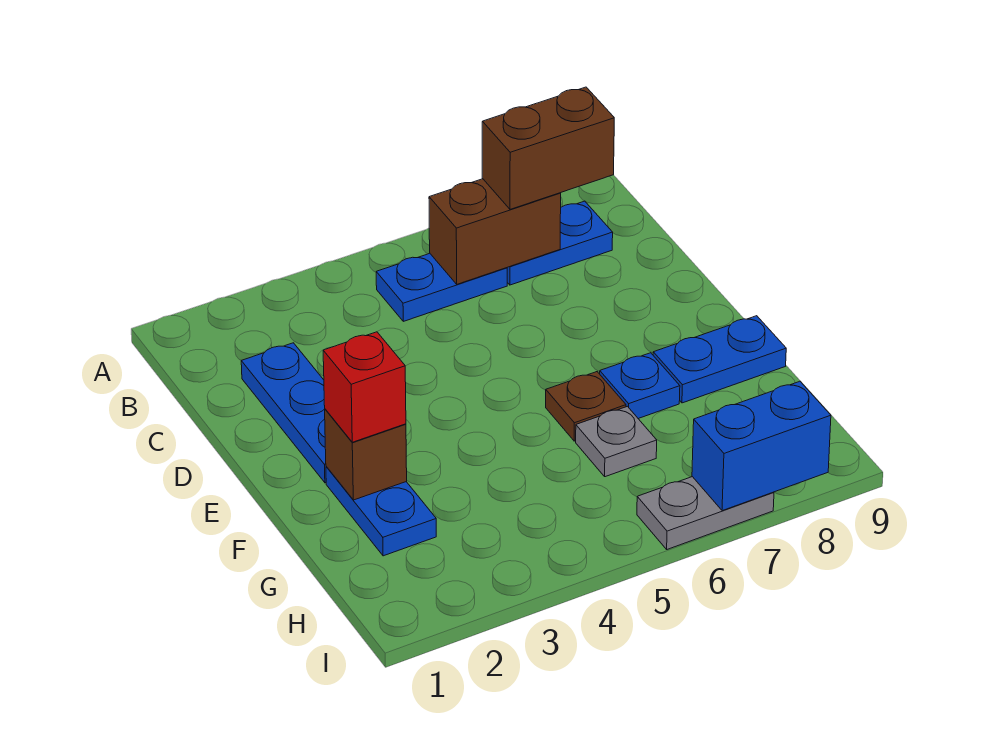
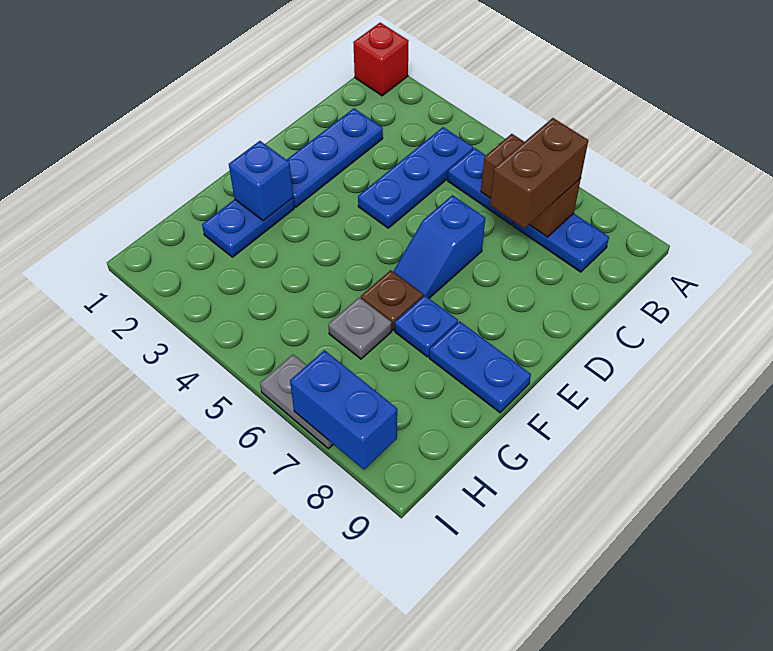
none -> blue 1x3 plate [358,127,473,228]
brown 1x2 brick [482,87,614,209] -> brown 1x2 brick turned to [490,118,588,228]
none -> blue 1x2 slope [393,195,485,298]
brown 1x1 brick [325,409,407,500] -> blue 1x1 brick [229,141,293,221]
red 1x1 brick [323,332,406,442] -> red 1x1 brick moved to [353,23,409,96]

